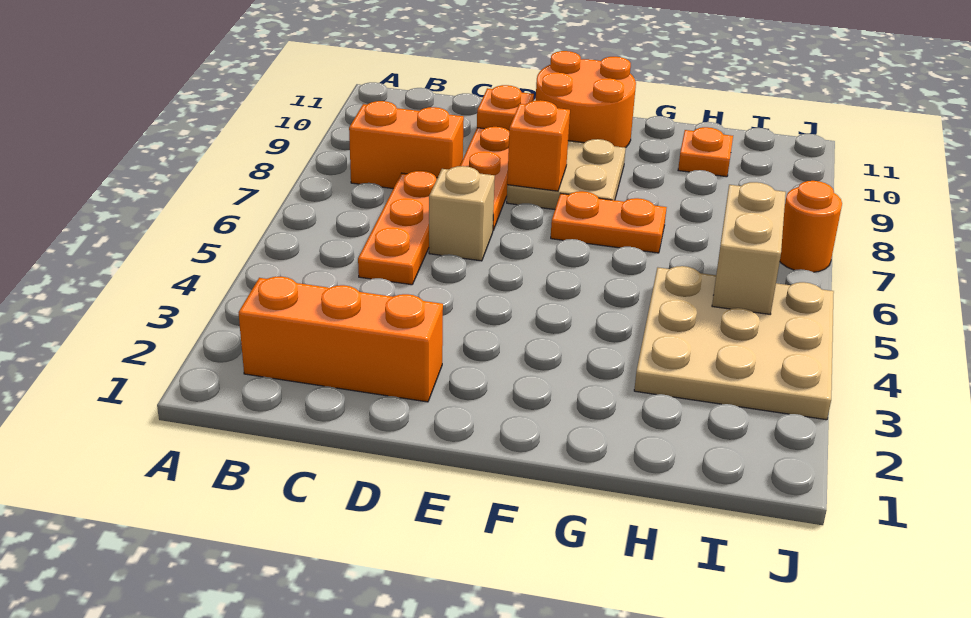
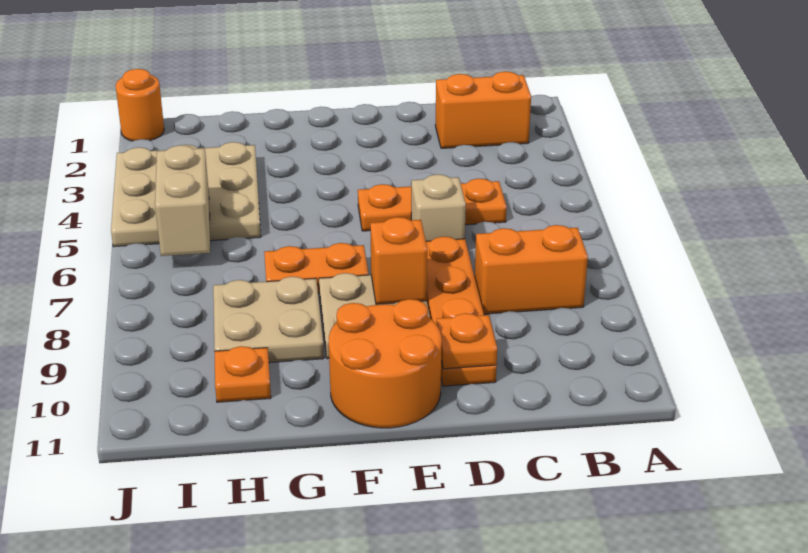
orange 1x3 brick [239,277,443,402] -> orange 1x2 brick [435,72,531,148]
orange 1x3 plate [358,171,437,285] -> orange 1x3 plate turned to [358,179,507,231]
none -> tan 2x2 plate [213,276,324,363]
orange 1x1 round brick [780,181,842,272] -> orange 1x1 round brick moved to [115,69,164,141]

